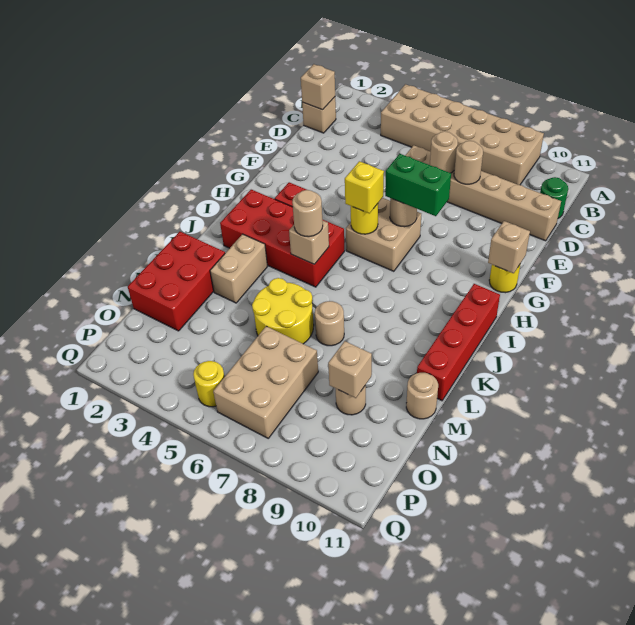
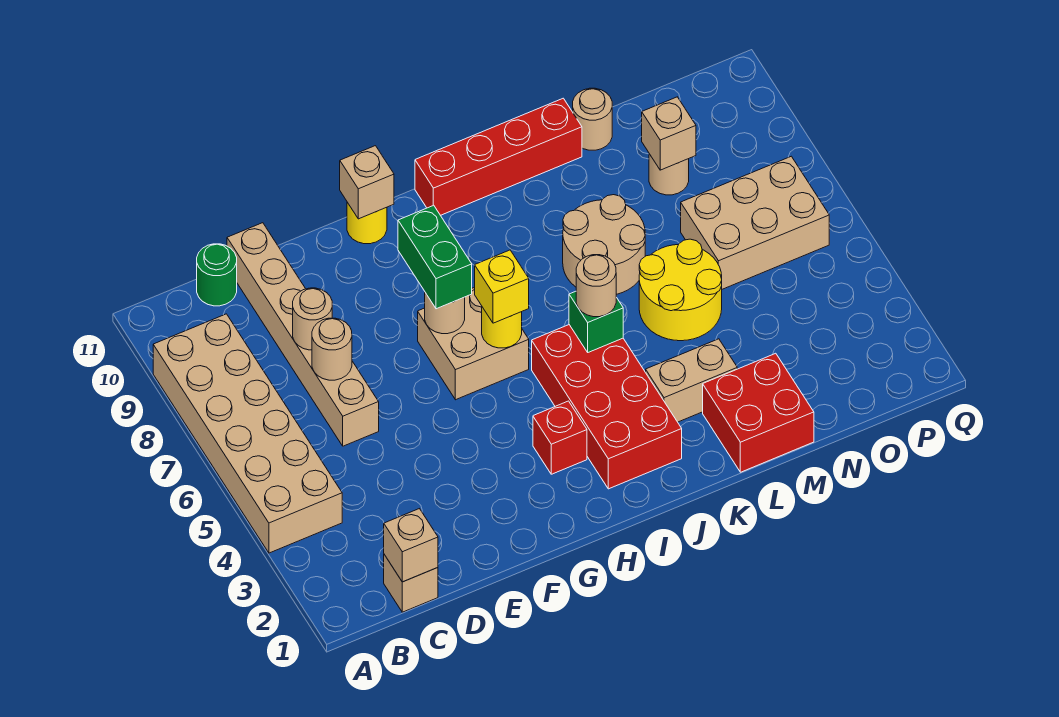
tan 1x1 brick [289,220,329,264] -> green 1x1 brick [569,291,623,352]
red 2x3 brick [128,232,225,331] -> red 2x2 brick [703,353,814,472]
tan 1x1 round brick [315,301,344,346] -> tan 2x2 round brick [563,195,645,295]
yellow 1x1 round brick [193,361,224,407] -> none

